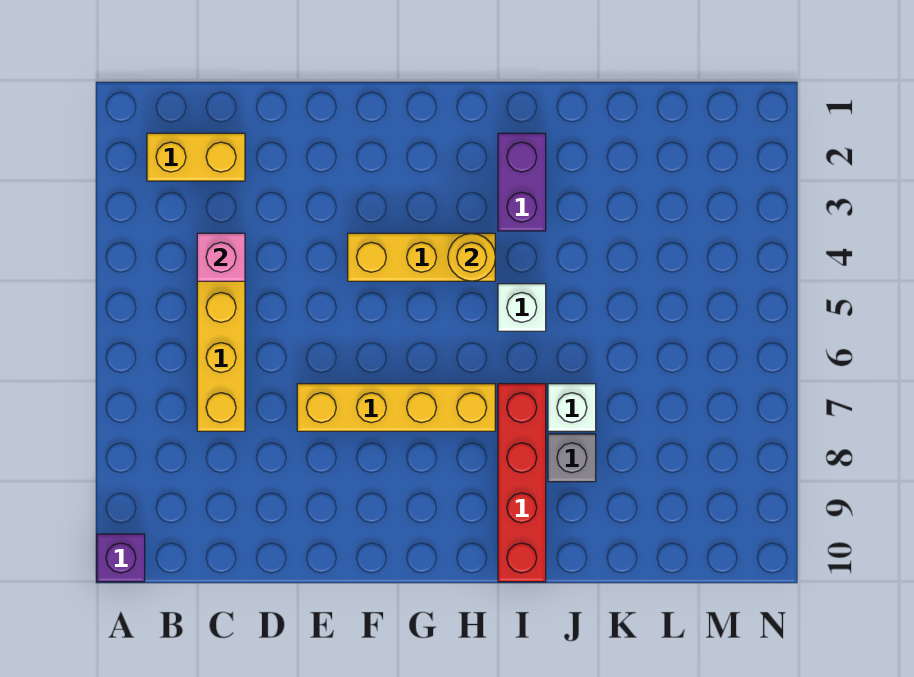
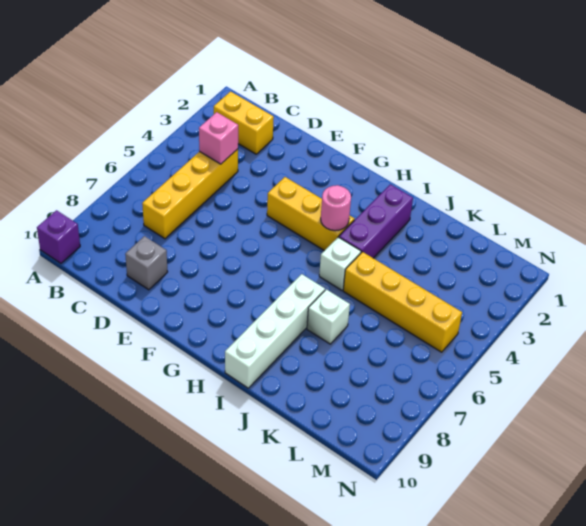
yellow 1x4 brick [297,384,495,431] -> yellow 1x4 brick moved to [343,252,462,352]
yellow 1x1 round brick [448,233,495,281] -> pink 1x1 round brick [321,185,351,231]
purple 1x2 brick [498,133,546,231] -> purple 1x3 brick [339,184,413,258]
red 1x4 brick [498,384,546,582] -> white 1x4 brick [225,274,325,388]
grey 1x1 brick [548,434,596,482] -> grey 1x1 brick moved to [125,236,168,290]

